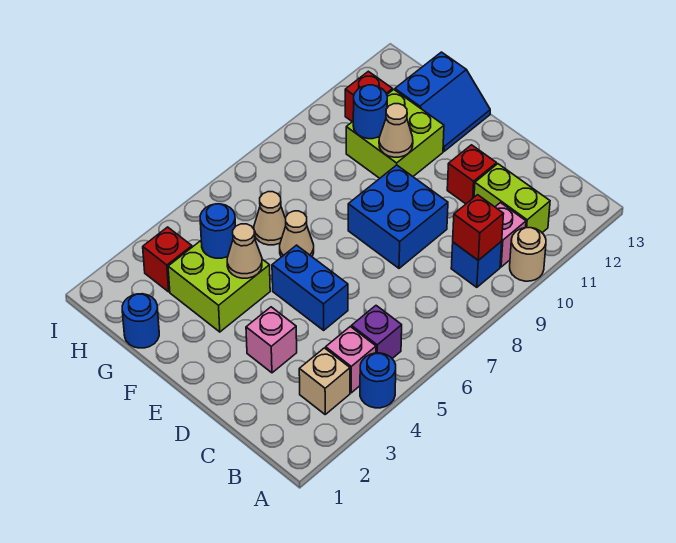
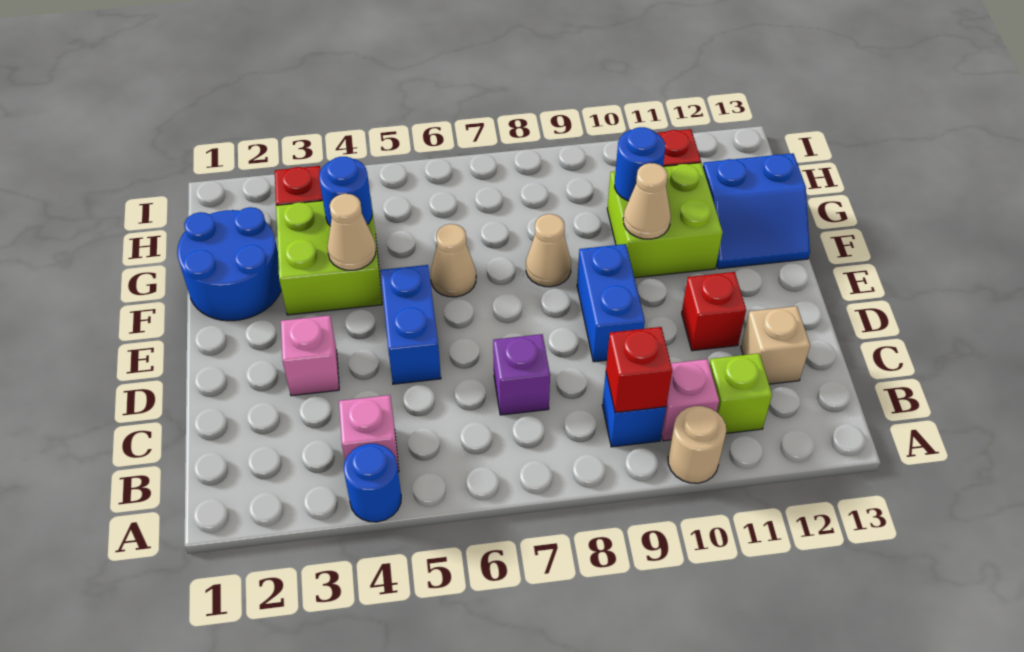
tan 1x1 brick [299,348,350,414] -> tan 1x1 brick moved to [741,306,810,384]
purple 1x1 brick [352,306,402,358] -> purple 1x1 brick moved to [493,334,550,415]
lime 1x2 brick [474,164,550,233] -> lime 1x1 brick [709,353,772,433]
blue 2x2 brick [348,165,448,268] -> blue 1x2 brick [577,244,645,362]
blue 1x1 round brick [122,294,159,348] -> blue 2x2 round brick [177,207,281,321]
tan 1x1 cone [254,192,286,245] -> tan 1x1 cone moved to [526,214,571,287]

